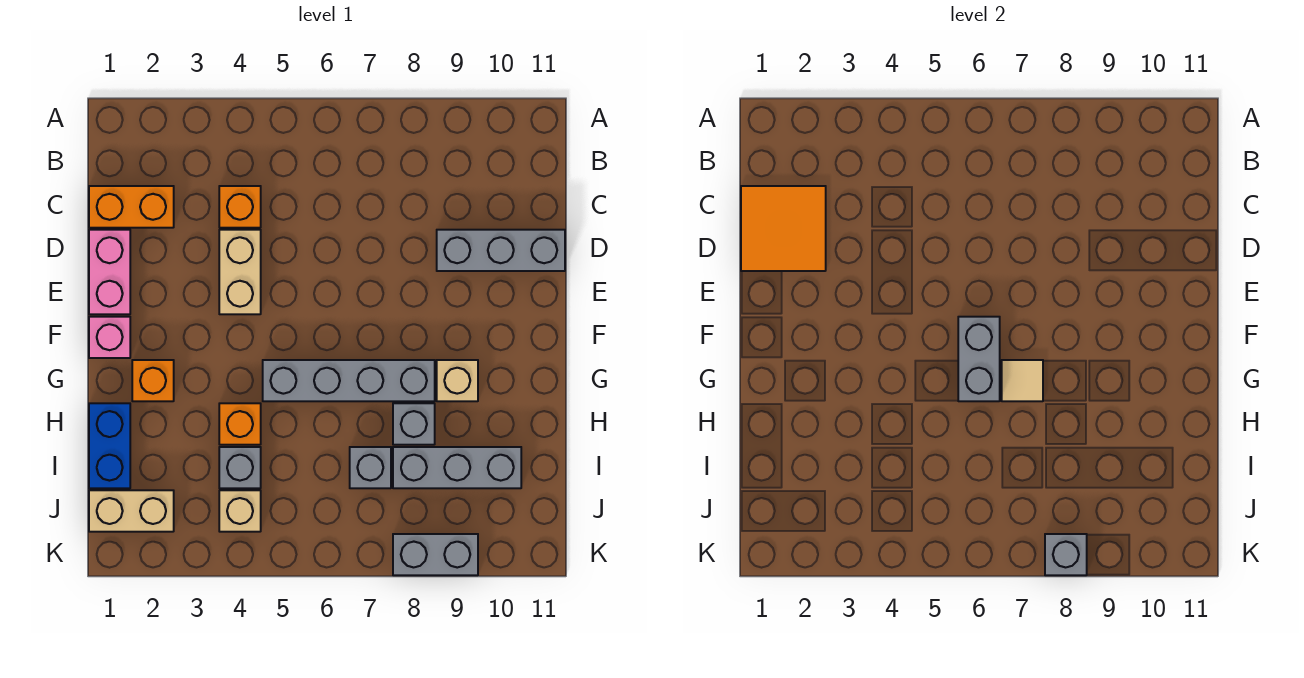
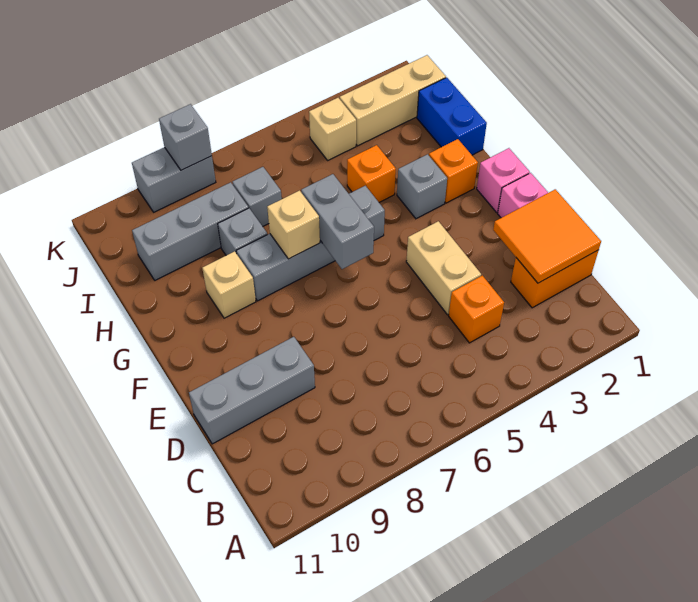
tan 1x1 tile [1002,360,1043,401] -> tan 1x1 brick [267,191,320,259]
grey 1x1 brick [219,447,261,488] -> grey 1x1 brick moved to [397,154,447,219]
tan 1x2 brick [89,490,174,532] -> tan 1x3 brick [340,55,446,146]

